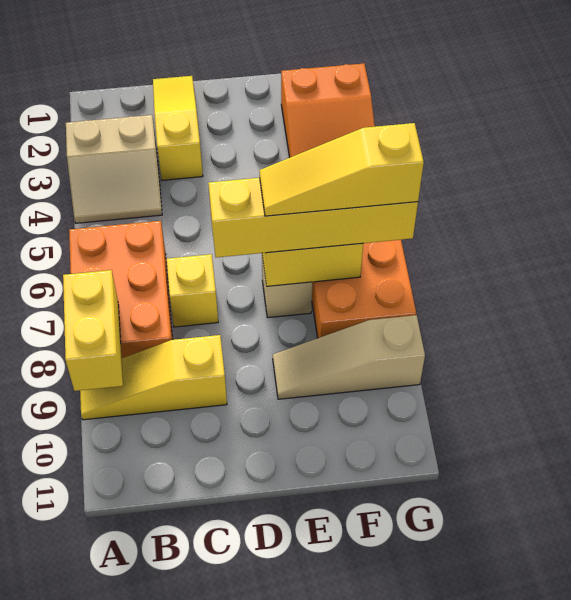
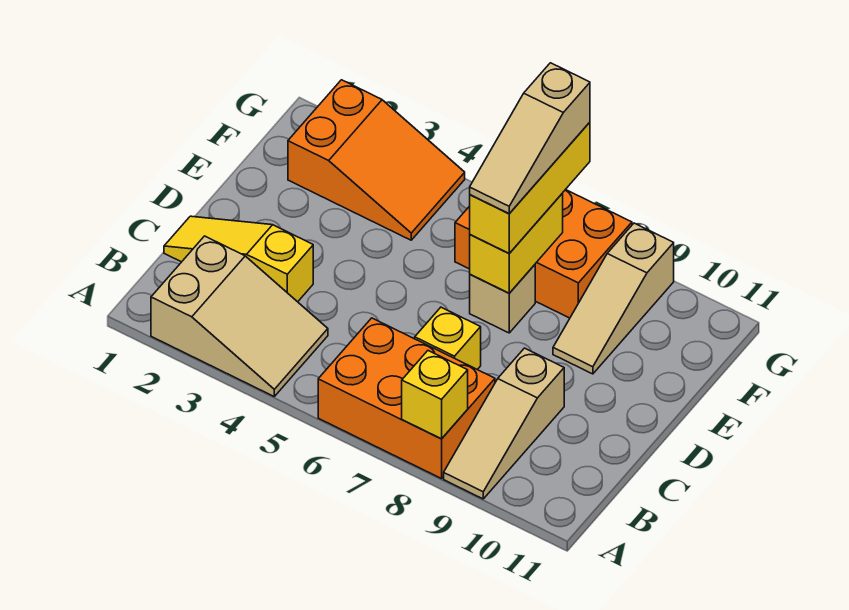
tan 2x2 slope [66,115,162,223] -> tan 2x3 slope [151,236,328,396]
yellow 1x2 brick [63,270,123,391] -> yellow 1x1 brick [402,351,468,439]
yellow 1x3 slope [80,335,227,420] -> tan 1x3 slope [444,348,564,499]
yellow 1x4 brick [208,178,418,257] -> yellow 1x3 brick [470,122,590,253]
yellow 1x3 slope [259,123,424,216] -> tan 1x3 slope [470,63,590,214]

